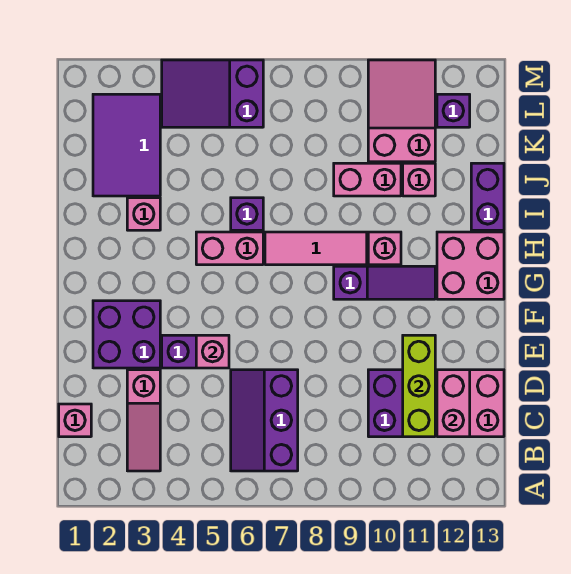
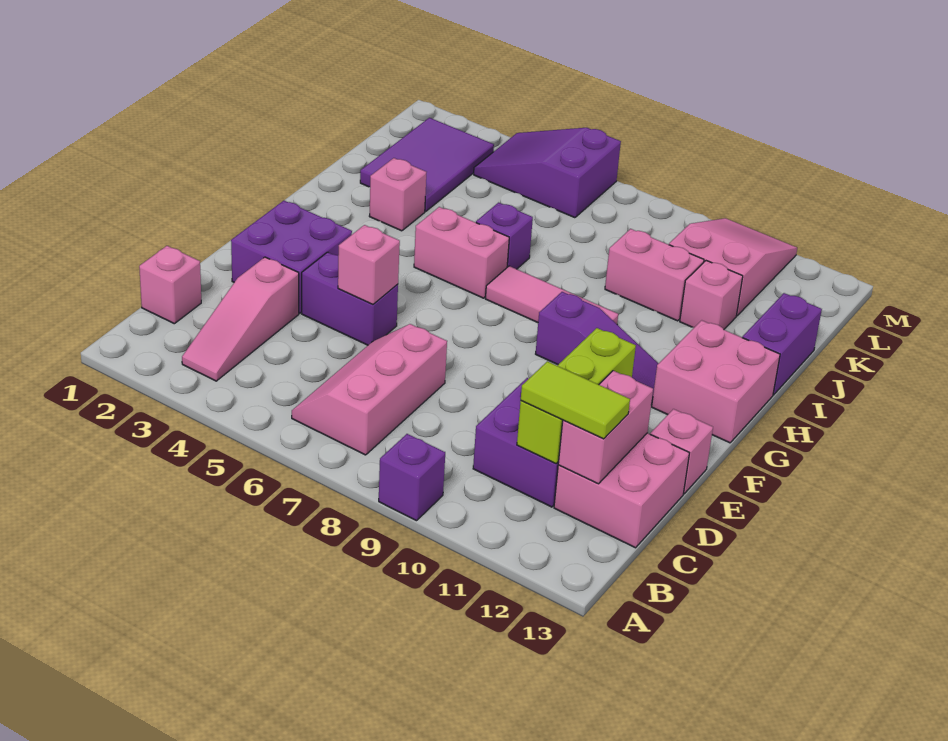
purple 2x3 slope [231,370,298,471] -> pink 2x3 slope [292,324,447,455]
none -> lime 1x2 tile [521,361,630,439]
pink 1x1 brick [368,232,401,265] -> pink 1x1 brick moved to [650,409,713,494]
purple 1x1 brick [437,94,470,127] -> purple 1x1 brick moved to [379,434,445,521]

